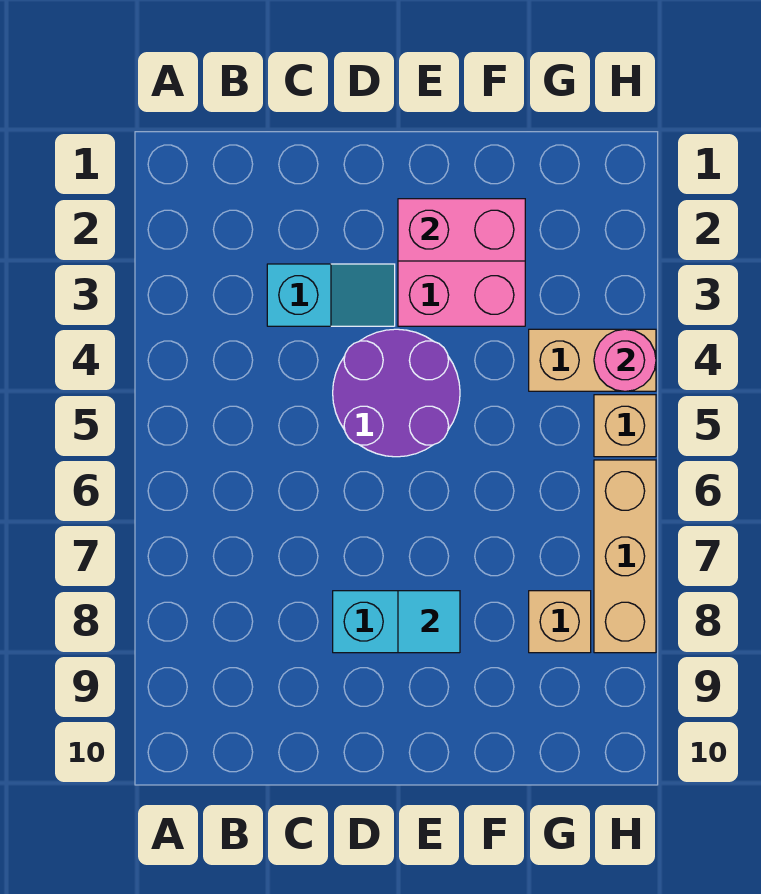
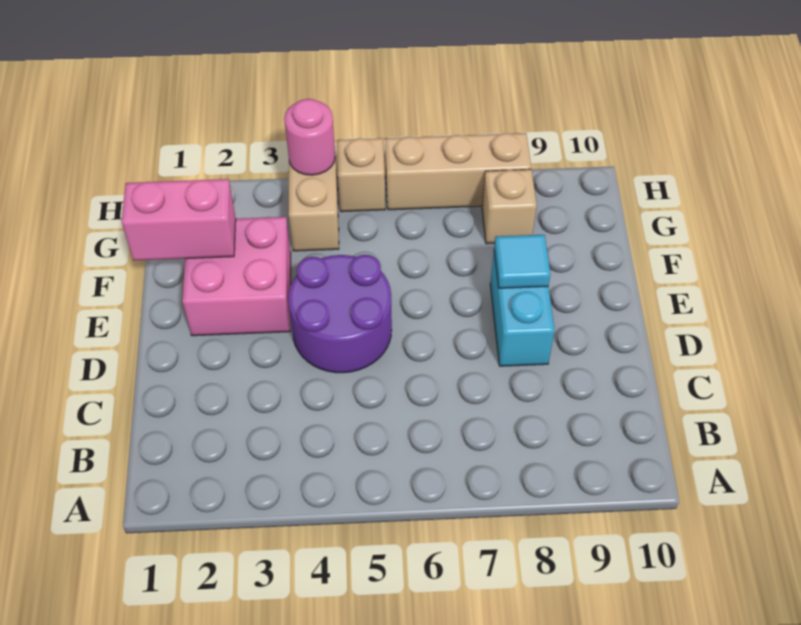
cyan 1x2 slope [267,264,395,326] -> none
pink 1x2 brick [398,199,525,261] -> pink 1x2 brick turned to [122,179,236,261]

